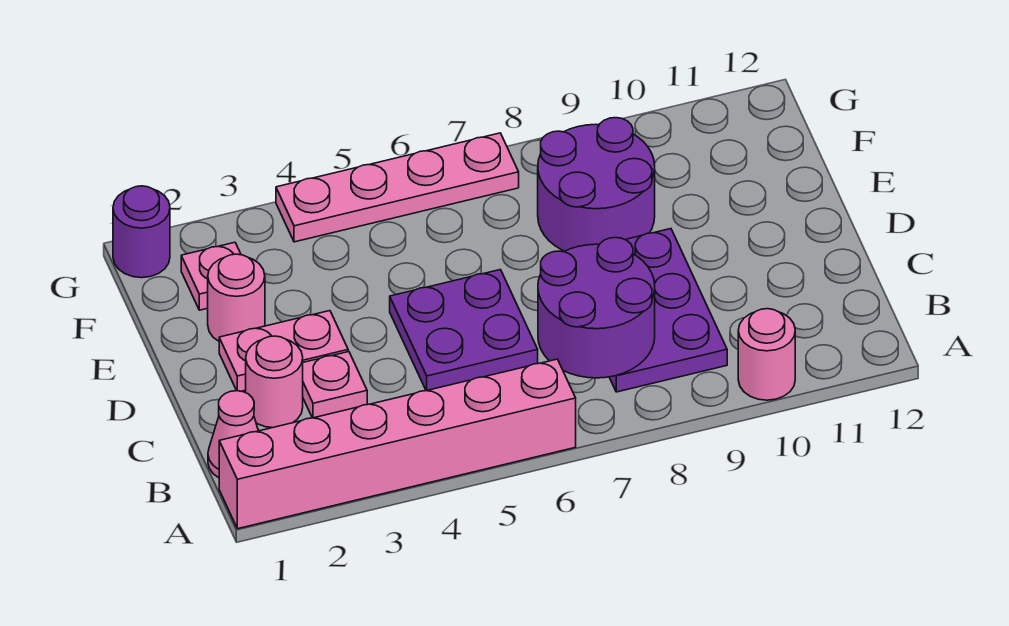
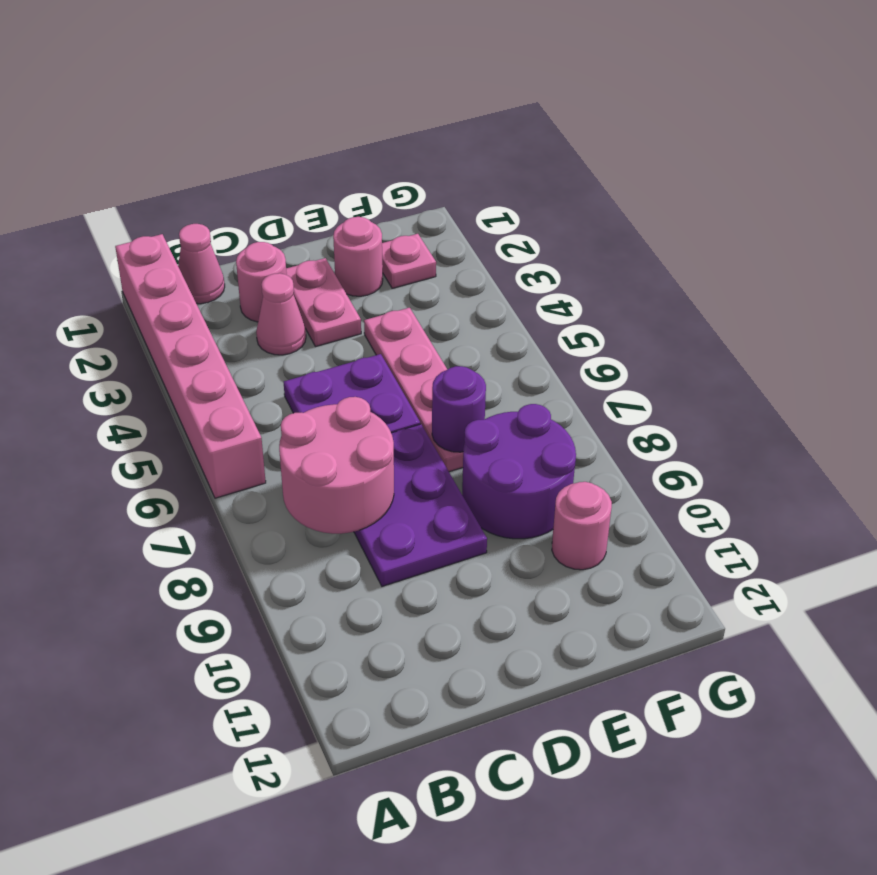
pink 1x1 round brick [738,309,795,400] -> pink 1x1 round brick moved to [552,482,612,570]
purple 2x2 round brick [538,237,655,378] -> pink 2x2 round brick [279,397,394,534]
purple 2x3 plate [609,229,727,392] -> purple 2x3 plate turned to [354,424,487,586]
pink 1x1 plate [303,351,367,418] -> pink 1x1 cone [256,273,306,355]
purple 1x1 round brick [113,186,170,278] -> purple 1x1 round brick moved to [432,366,486,452]
pink 1x4 plate [276,133,519,242] -> pink 1x4 plate moved to [364,308,463,472]

